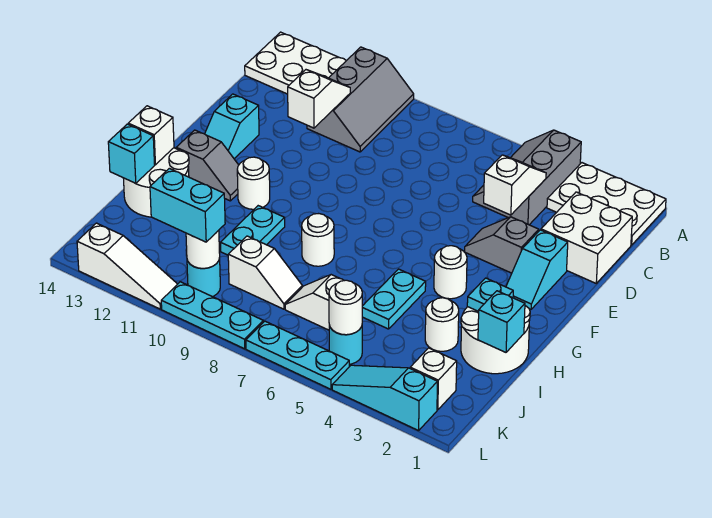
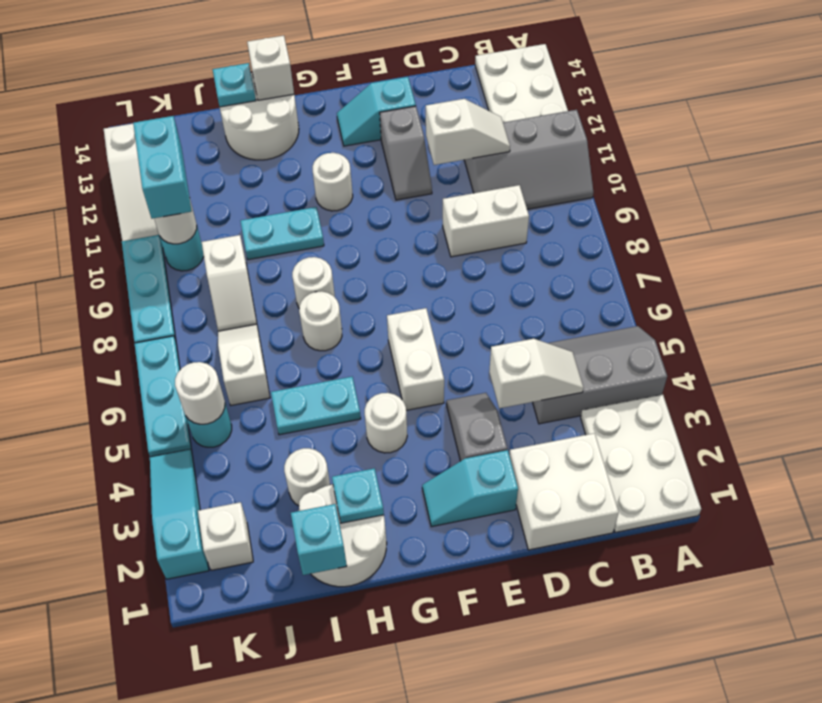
none -> white 1x2 brick [443,185,529,257]
none -> white 1x2 brick [387,308,444,410]
grey 1x2 slope [176,130,239,201] -> grey 1x2 slope moved to [380,106,432,200]
none -> white 1x1 round brick [299,291,342,351]
cyan 1x1 brick [108,124,155,183] -> cyan 1x1 plate [213,63,256,107]

